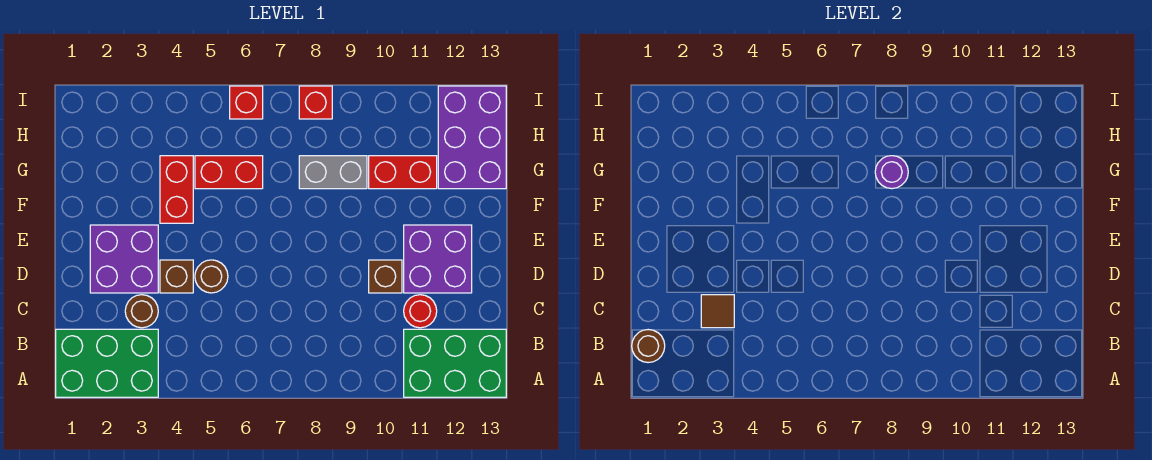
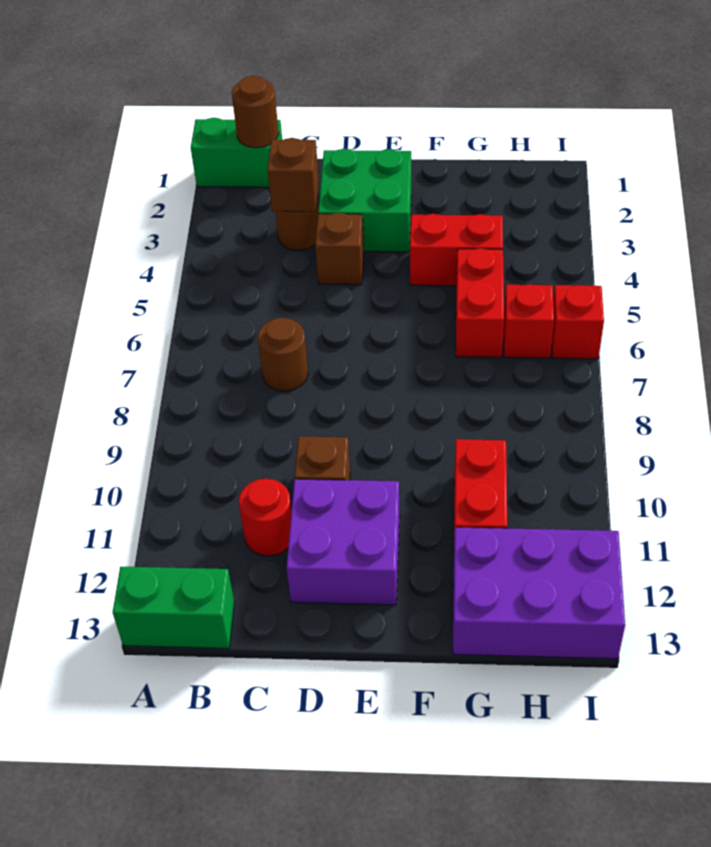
green 2x3 brick [56,329,158,397] -> green 1x2 brick [191,118,282,187]
green 2x3 brick [404,329,506,397] -> green 1x2 brick [113,567,234,649]
brown 1x1 tile [701,295,734,328] -> brown 1x1 brick [268,138,319,212]
purple 2x2 brick [90,225,158,293] -> green 2x2 brick [318,149,411,252]
brown 1x1 round brick [195,260,228,293] -> brown 1x1 round brick moved to [258,318,308,391]
grey 1x2 brick [299,156,367,189] -> none
purple 1x1 round brick [875,156,908,189] -> none
red 1x1 brick [299,86,332,119] -> red 1x1 brick moved to [503,284,554,358]

